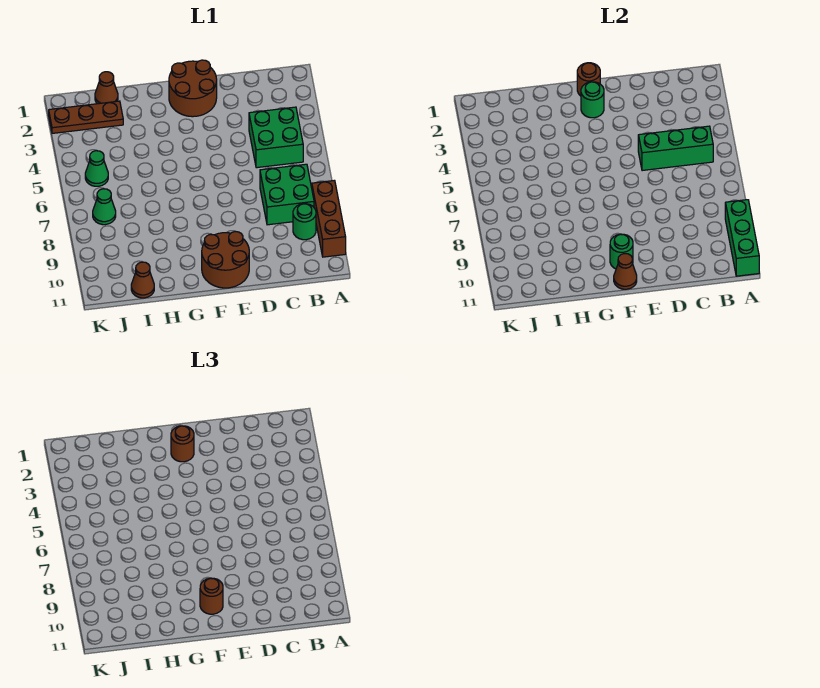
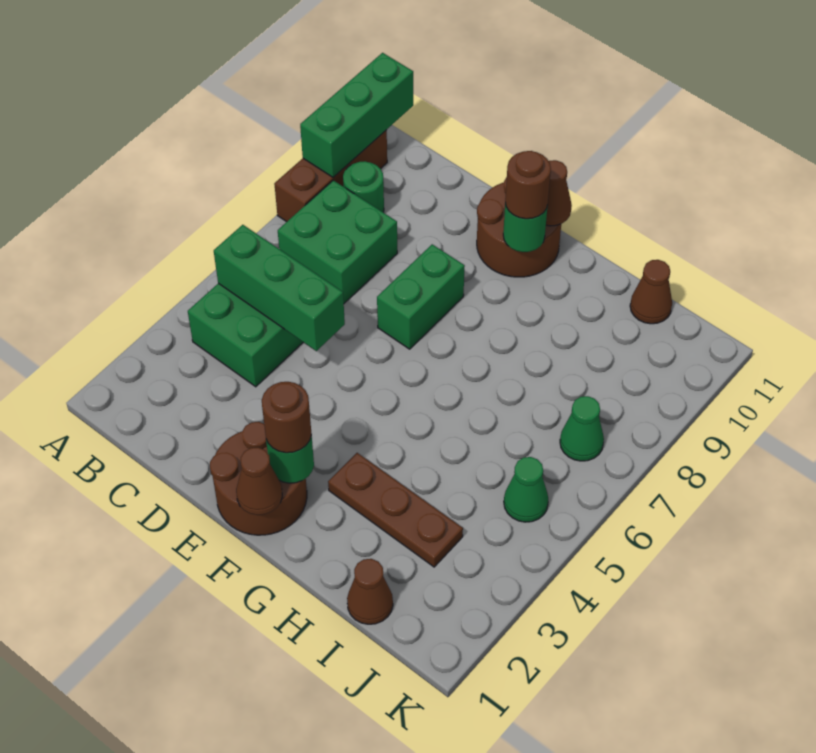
none -> green 1x2 brick [377,244,465,349]
brown 1x1 round brick [577,63,600,96] -> brown 1x1 cone [236,447,282,515]
brown 1x3 plate [49,101,123,133] -> brown 1x3 plate moved to [328,453,463,567]

